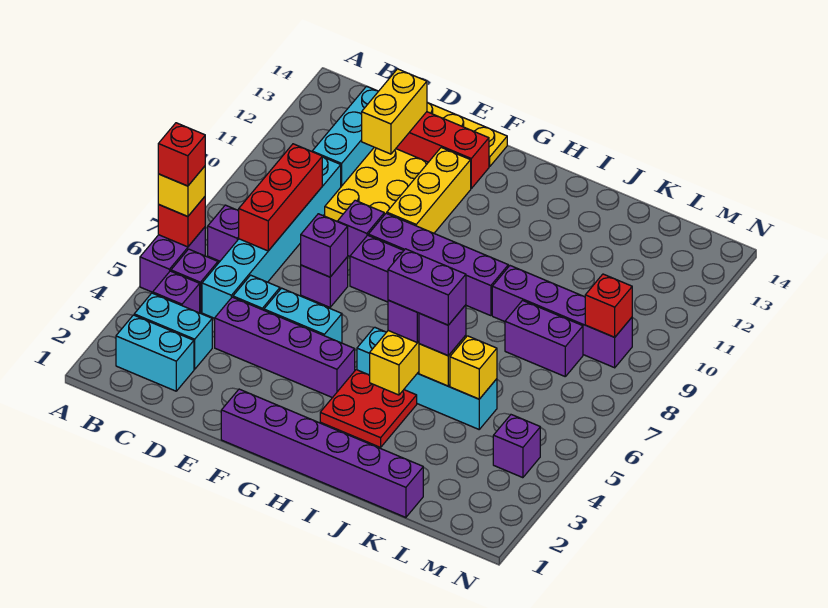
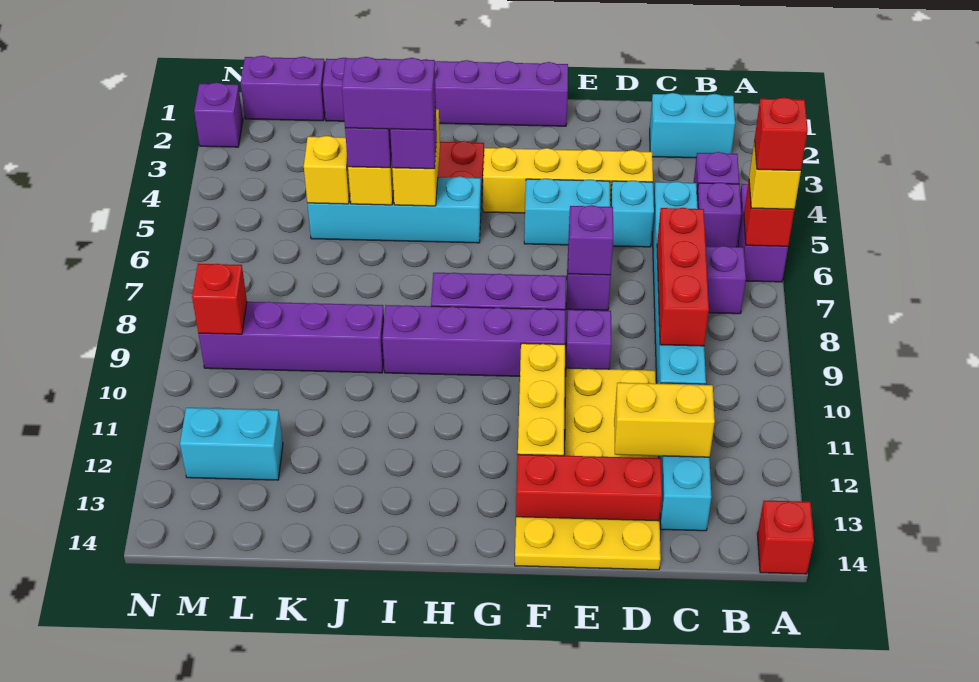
none -> red 1x1 brick [757,501,814,574]
cyan 1x2 brick [134,293,212,369] -> cyan 1x2 brick moved to [180,408,283,480]
purple 1x4 brick [215,297,355,398] -> yellow 1x4 brick [483,147,653,213]
yellow 1x2 brick [362,69,427,154] -> yellow 1x2 brick turned to [614,383,715,457]
purple 1x2 brick [505,300,583,376] -> purple 1x2 brick moved to [241,56,325,121]
purple 1x1 brick [493,415,540,478] -> purple 1x1 brick moved to [194,83,243,147]

